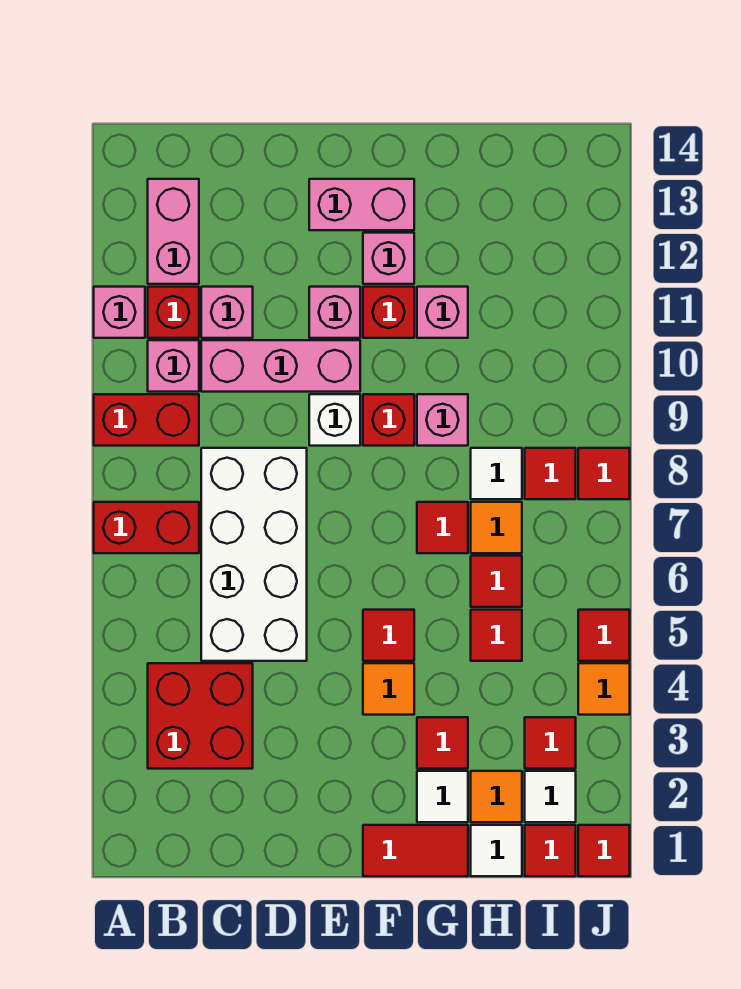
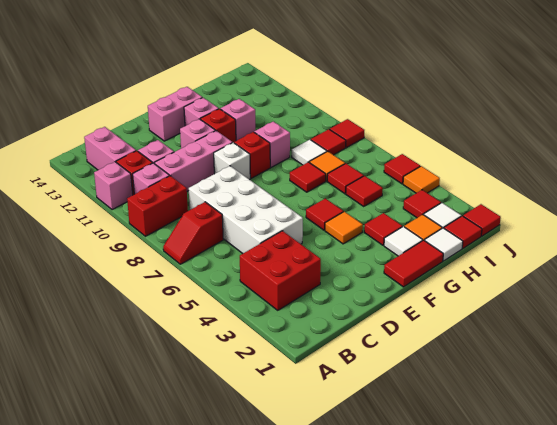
red 1x2 brick [94,502,199,553] -> red 1x2 slope [163,202,223,264]

